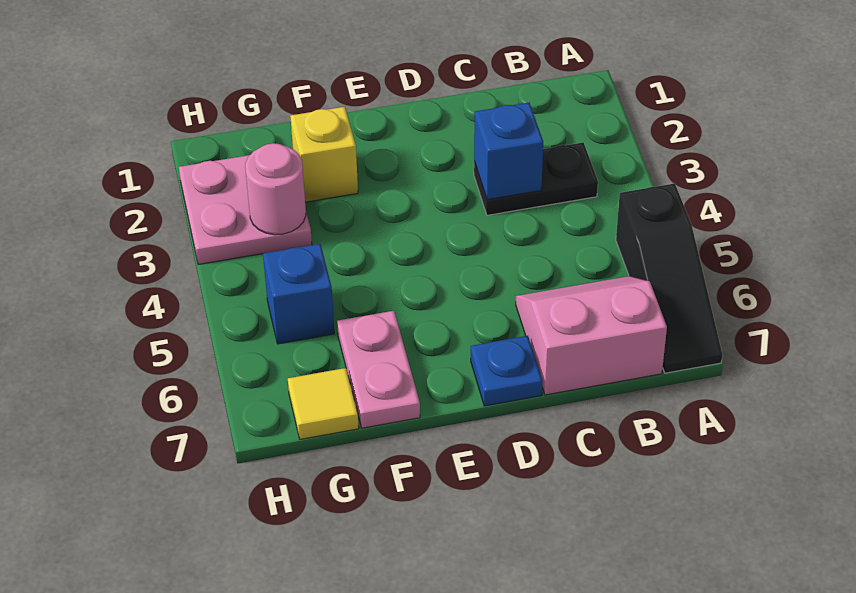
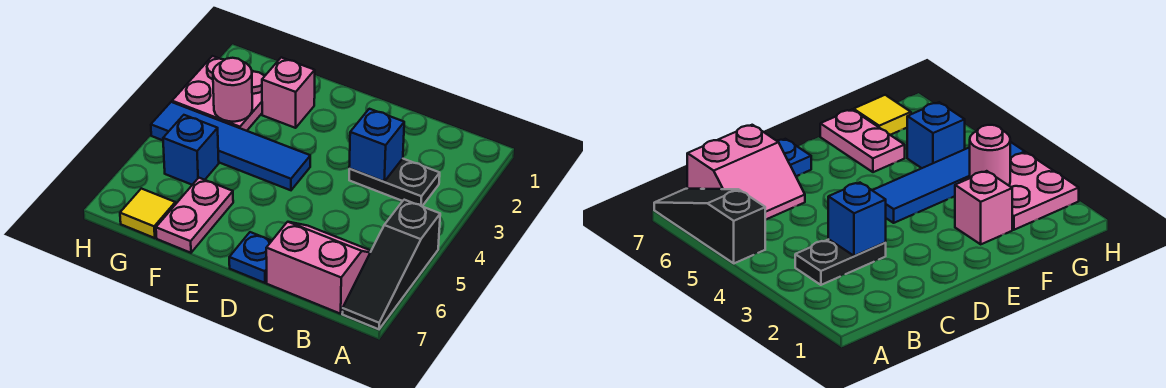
none -> blue 1x4 tile [151,102,310,190]
yellow 1x1 brick [290,107,358,202] -> pink 1x1 brick [262,57,315,128]

